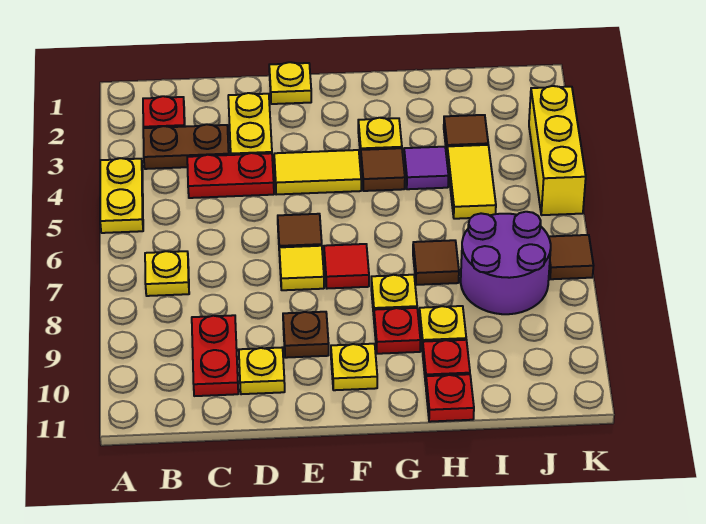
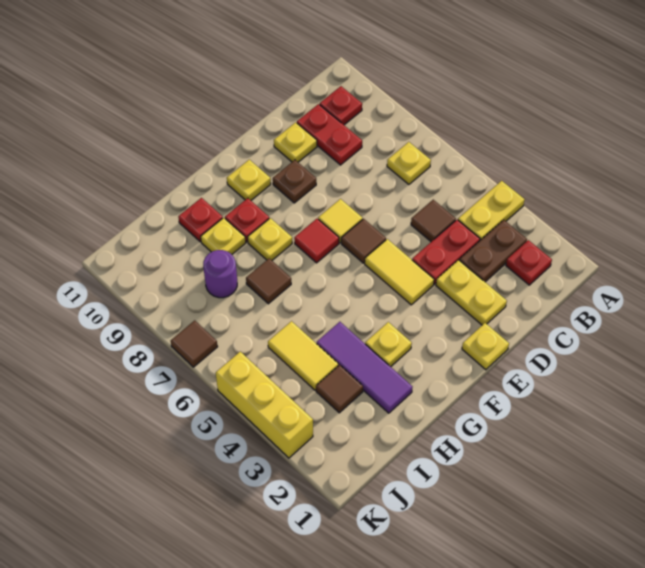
yellow 1x2 plate [100,158,143,233] -> yellow 1x2 plate turned to [458,181,525,240]
yellow 1x2 tile [274,150,361,195] -> yellow 1x2 tile turned to [365,239,434,305]
brown 1x1 tile [361,148,405,191] -> brown 1x1 tile moved to [411,200,456,242]
purple 1x1 tile [404,147,448,189] -> purple 1x3 tile [317,322,413,413]
red 1x1 plate [426,374,474,422] -> red 1x1 plate moved to [320,86,362,125]
purple 2x2 round brick [461,212,551,314] -> purple 1x1 round brick [203,250,237,298]

